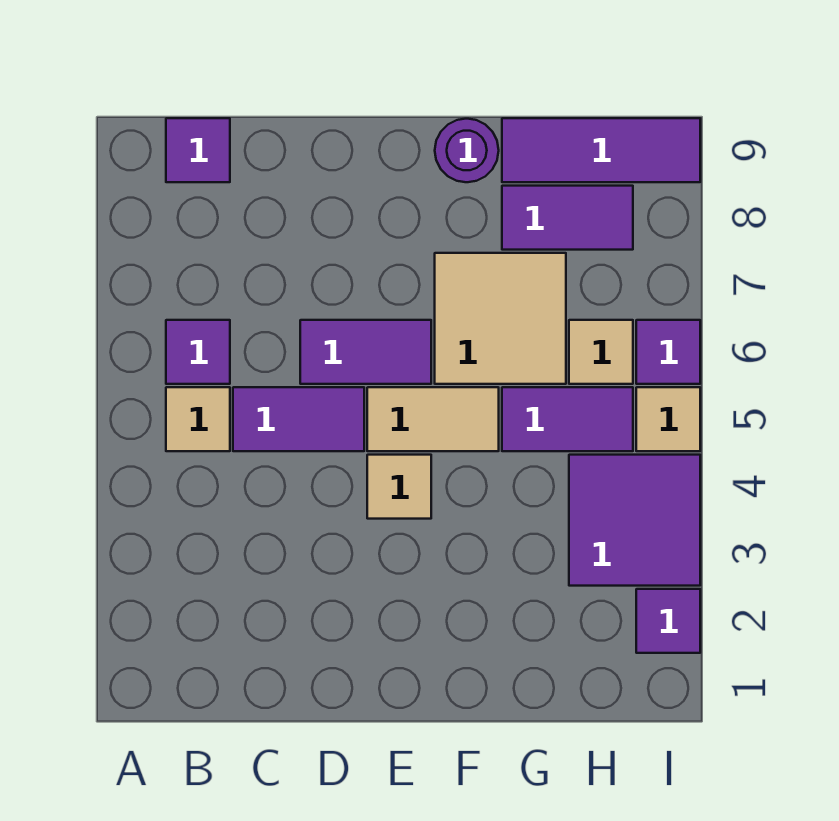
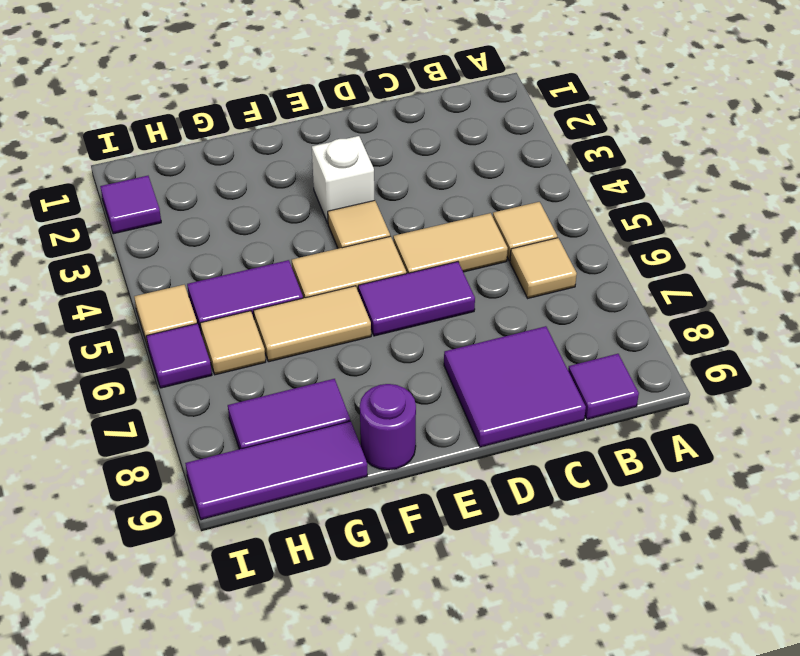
purple 1x1 tile [166,320,230,384] -> tan 1x1 tile [510,238,577,298]
purple 1x2 tile [233,387,364,451] -> tan 1x2 tile [393,213,508,274]
none -> white 1x1 brick [312,136,374,223]
tan 2x2 tile [435,253,566,384] -> tan 1x2 tile [254,286,371,362]
purple 2x2 tile [569,455,700,586] -> purple 2x2 tile moved to [444,326,586,447]

